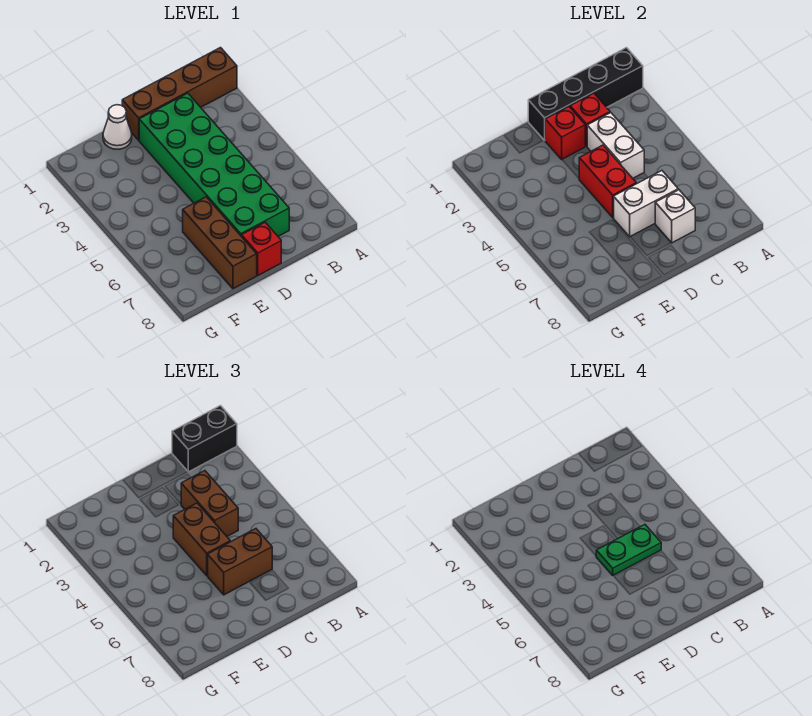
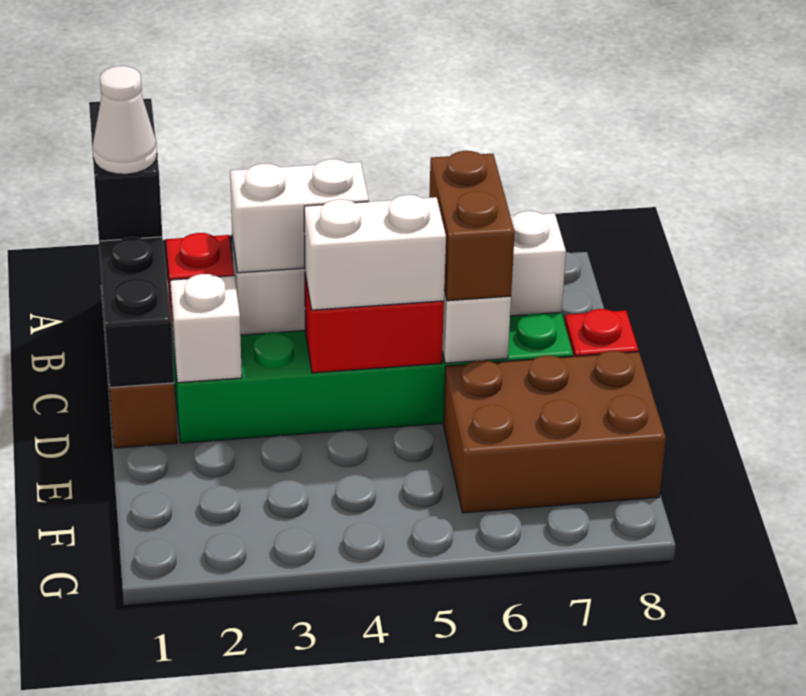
brown 1x2 brick [181,471,238,536] -> white 1x2 brick [230,159,369,273]
green 1x2 plate [596,525,661,575] -> none
red 1x1 brick [545,107,585,159] -> white 1x1 brick [170,274,242,383]
brown 1x2 brick [173,503,230,575] -> white 1x2 brick [304,195,446,310]
white 1x1 cone [103,105,132,149] -> white 1x1 cone moved to [92,66,157,174]
brown 1x3 brick [183,197,257,289] -> brown 2x3 brick [443,351,666,513]

